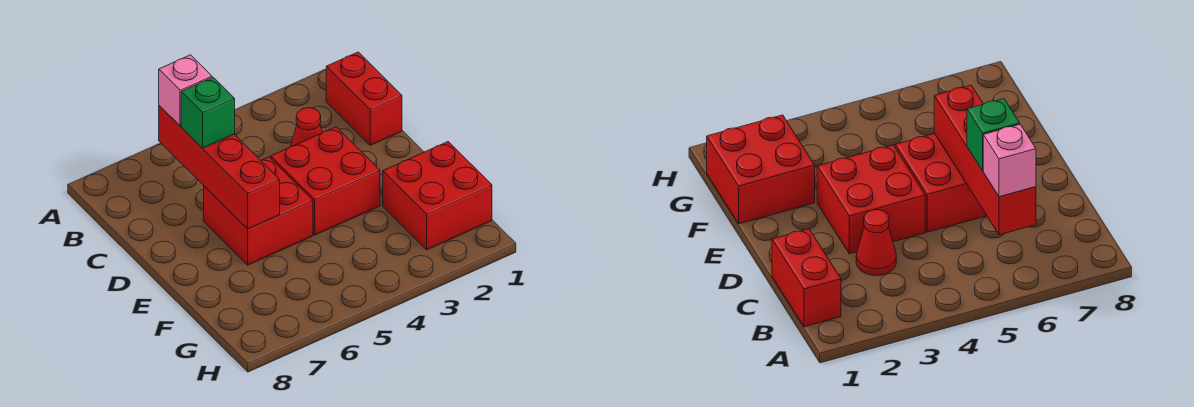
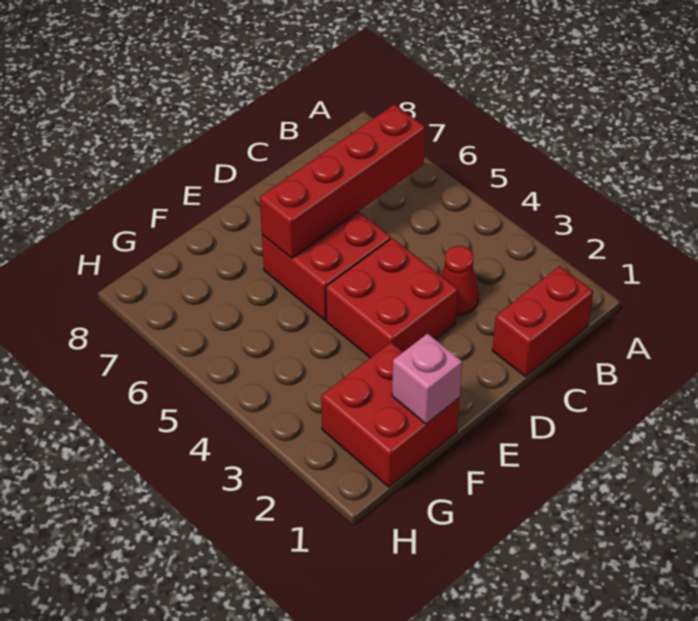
pink 1x1 brick [159,55,212,126] -> pink 1x1 brick moved to [392,334,462,424]
green 1x1 brick [181,77,235,148] -> none

